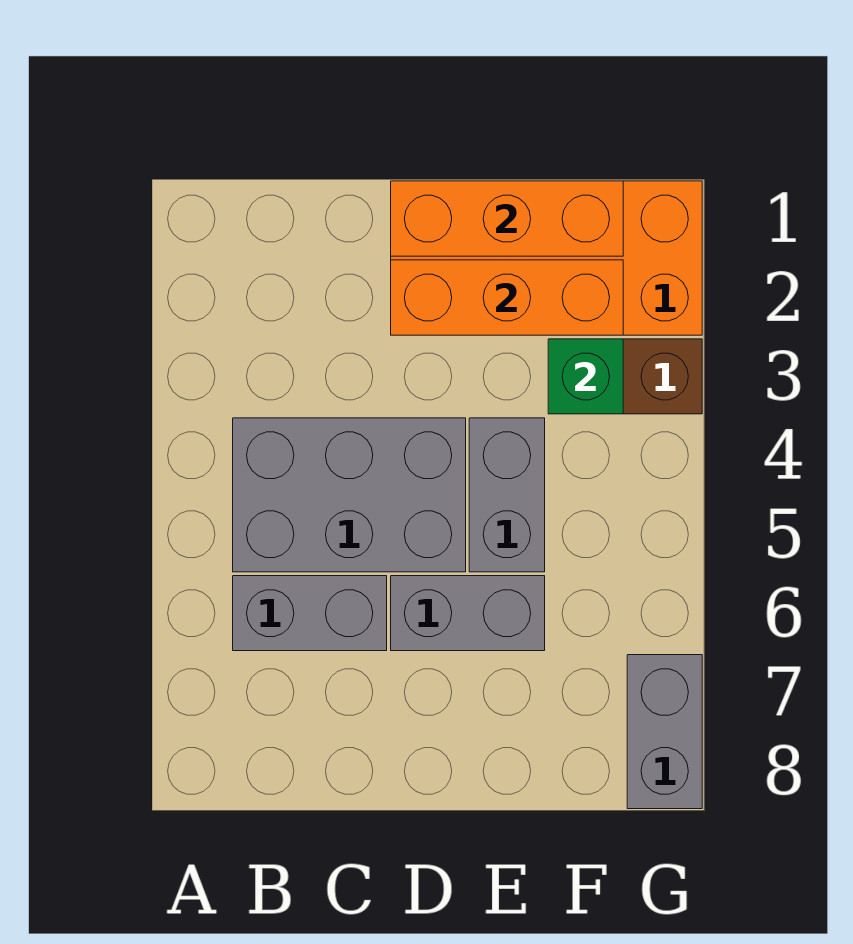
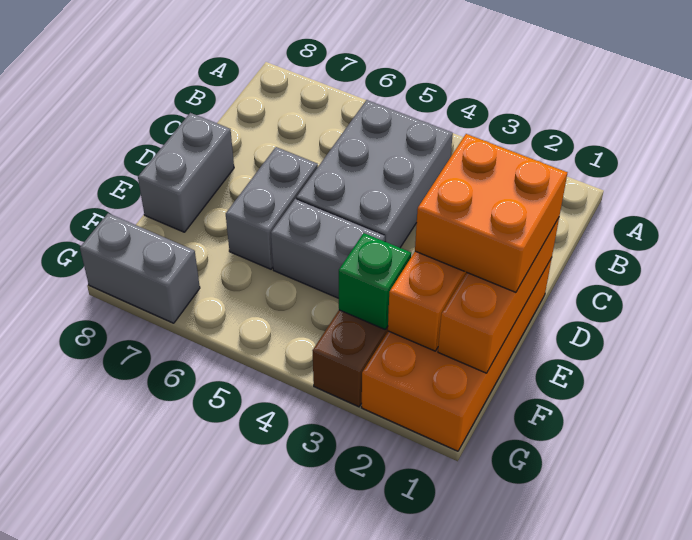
grey 1x2 brick [233,576,387,651] -> grey 1x2 brick moved to [138,113,234,232]
none -> orange 2x2 brick [415,134,568,292]

